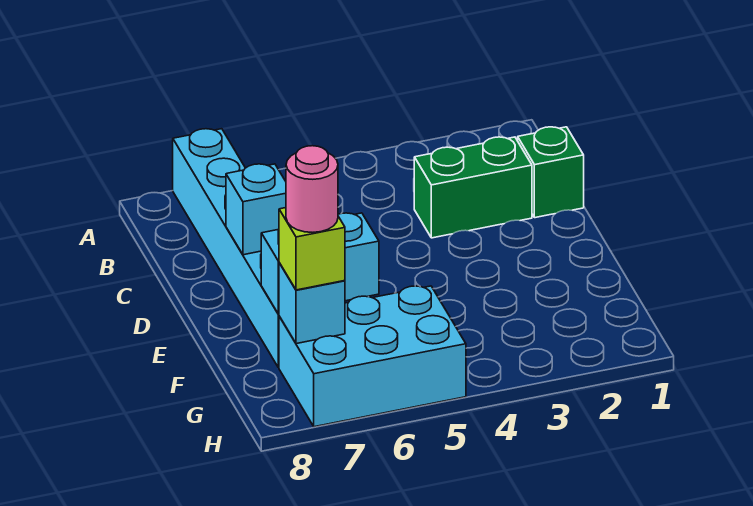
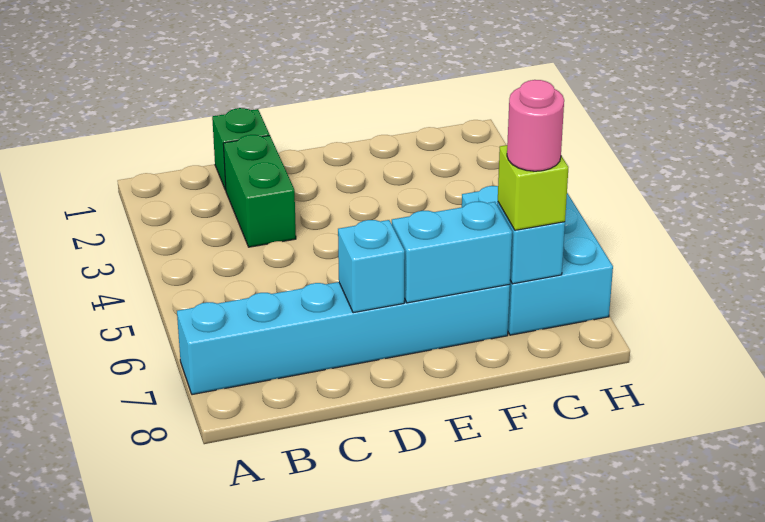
cyan 1x2 brick [261,213,379,314] -> cyan 1x2 brick turned to [392,202,512,303]

